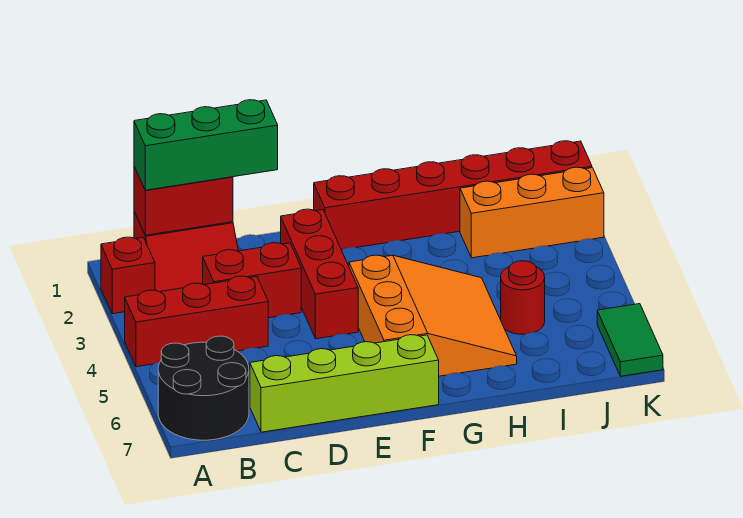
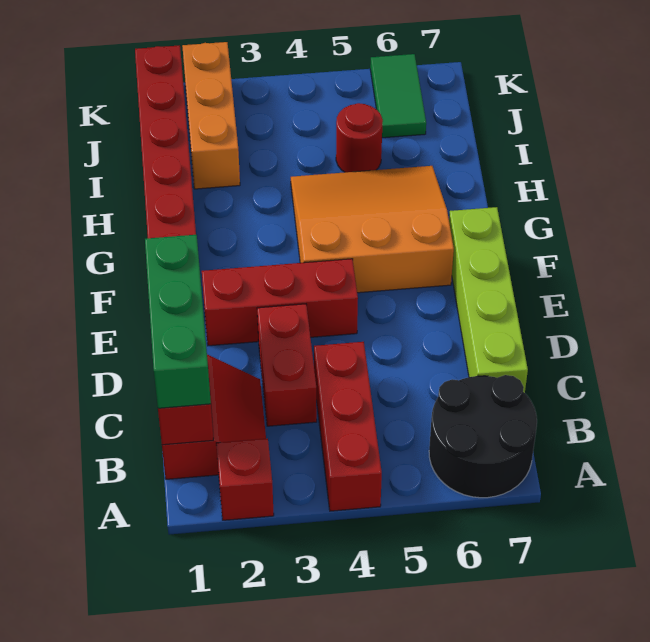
green 1x2 tile [597,304,663,376] -> green 1x2 tile turned to [370,54,426,138]

